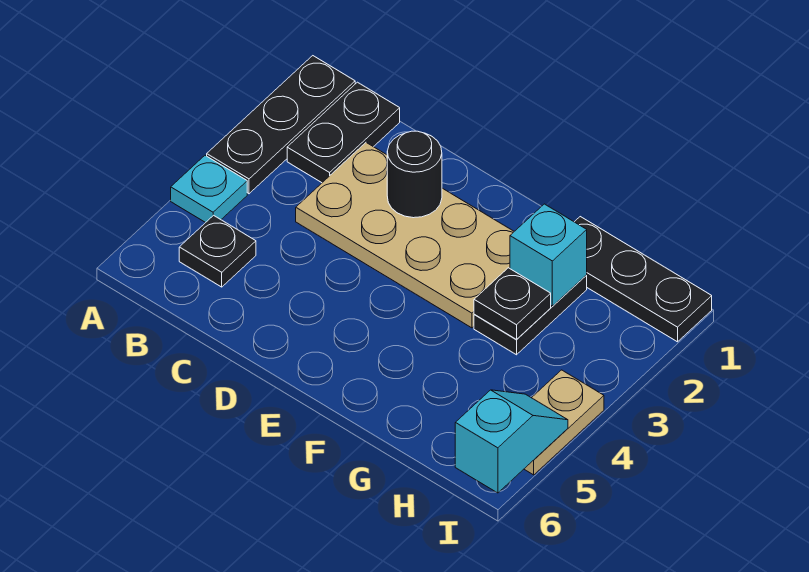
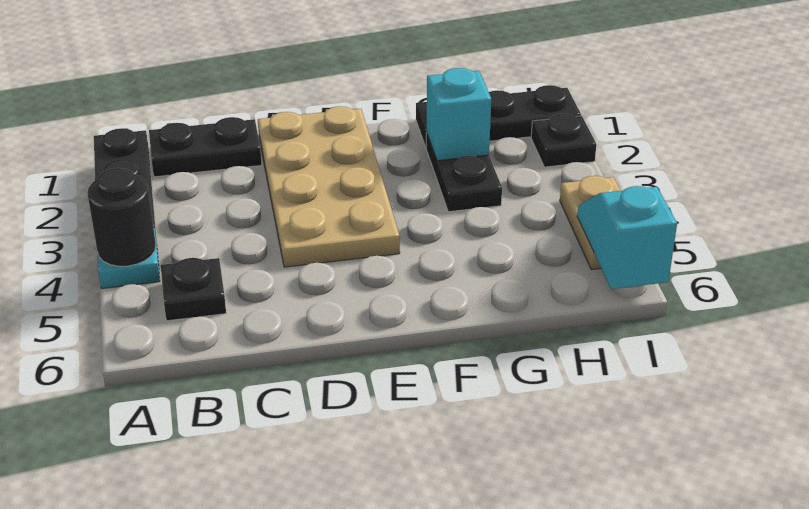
black 1x2 plate [287,82,400,183] -> black 1x2 plate turned to [149,117,262,177]
tan 2x4 plate [296,143,514,328] -> tan 2x4 plate turned to [258,106,400,267]
black 1x1 round brick [387,131,442,218] -> black 1x1 round brick moved to [87,168,156,266]
black 1x1 plate [474,268,551,339] -> black 1x1 plate moved to [531,114,597,167]

